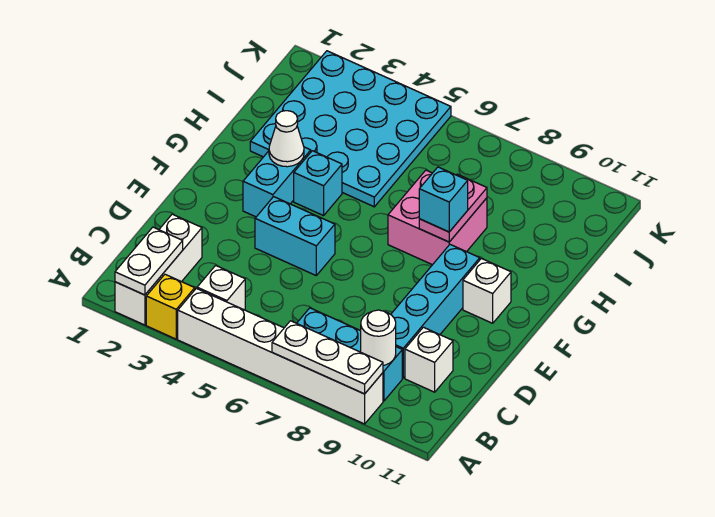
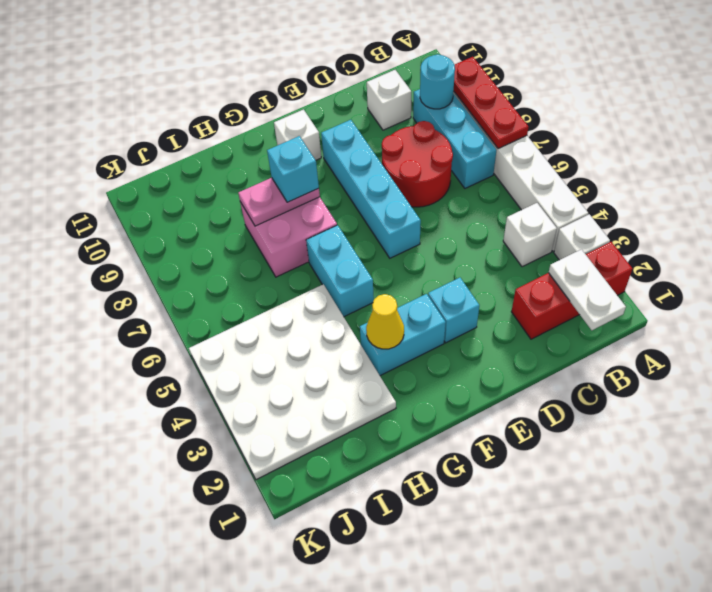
white 1x3 brick [115,214,202,325] -> red 1x3 brick [511,242,632,339]
white 1x2 plate [115,227,183,295] -> white 1x2 plate turned to [549,249,626,330]
yellow 1x1 brick [146,274,195,339] -> white 1x1 brick [554,214,610,260]
white 1x3 plate [272,321,383,394] -> red 1x3 plate [454,57,528,149]
white 1x1 round brick [361,310,396,366] -> cyan 1x1 round brick [420,54,455,109]
none -> red 2x2 round brick [382,121,453,207]
cyan 1x4 brick [391,245,480,378] -> cyan 1x4 brick turned to [321,120,421,258]
cyan 1x2 brick [255,197,335,275] -> cyan 1x2 brick moved to [306,225,374,317]
white 1x1 cone [269,111,304,167] -> yellow 1x1 cone [366,294,404,349]
cyan 1x1 brick [294,151,342,216] -> cyan 1x1 brick moved to [428,278,479,343]
cyan 4x4 plate [250,51,451,207] -> white 4x4 plate [189,284,396,480]

